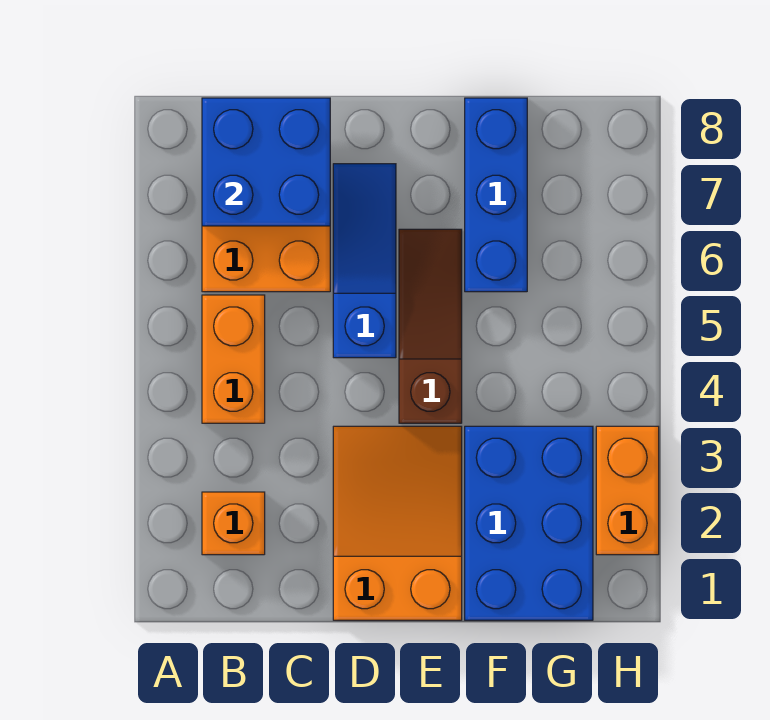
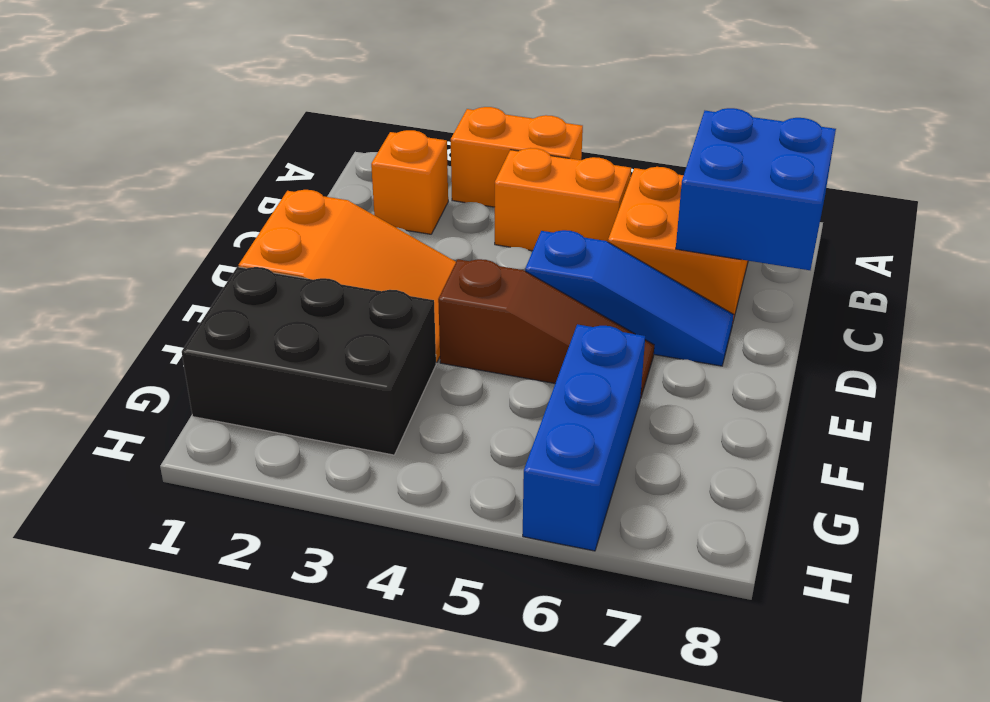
blue 2x3 brick [465,426,593,620] -> black 2x3 brick [182,267,436,455]
blue 1x3 brick [465,98,527,292] -> blue 1x3 brick turned to [523,324,645,551]
orange 1x2 brick [596,426,659,555] -> orange 1x2 brick moved to [451,107,583,207]

